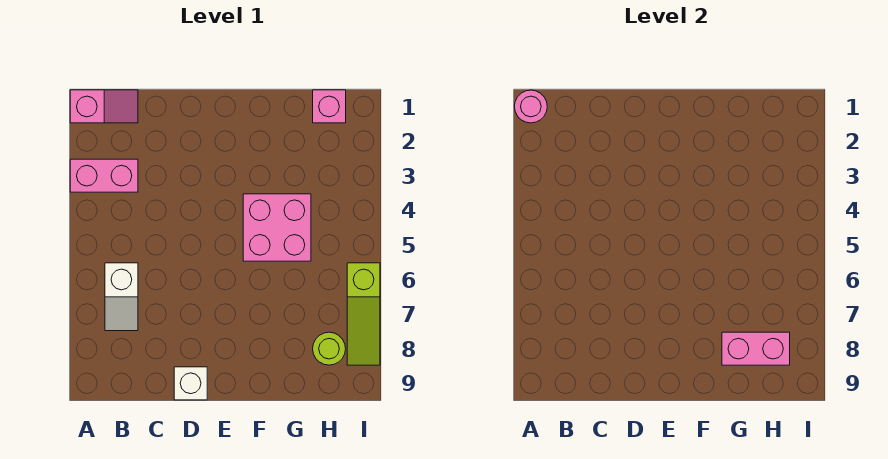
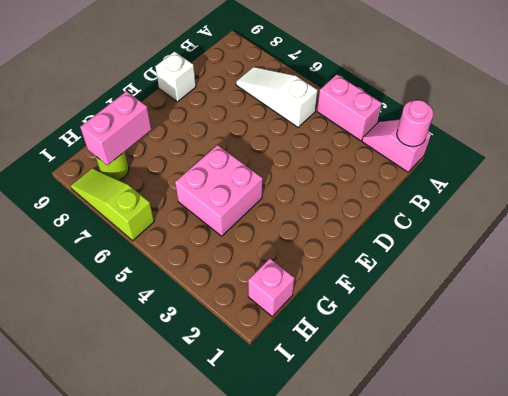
pink 1x2 slope [70,90,138,123] -> pink 1x2 slope turned to [362,120,431,172]
pink 1x2 brick [70,159,138,192] -> pink 1x2 brick turned to [317,75,382,141]
white 1x2 slope [105,263,138,331] -> white 1x3 slope [236,67,318,127]

